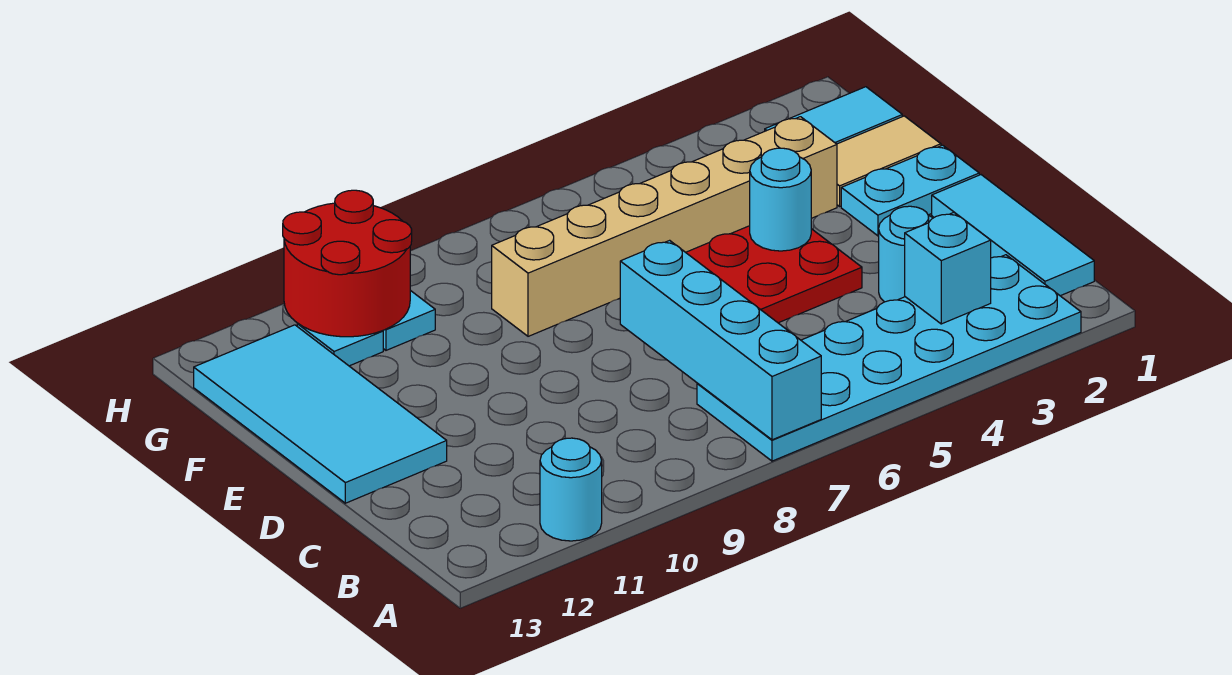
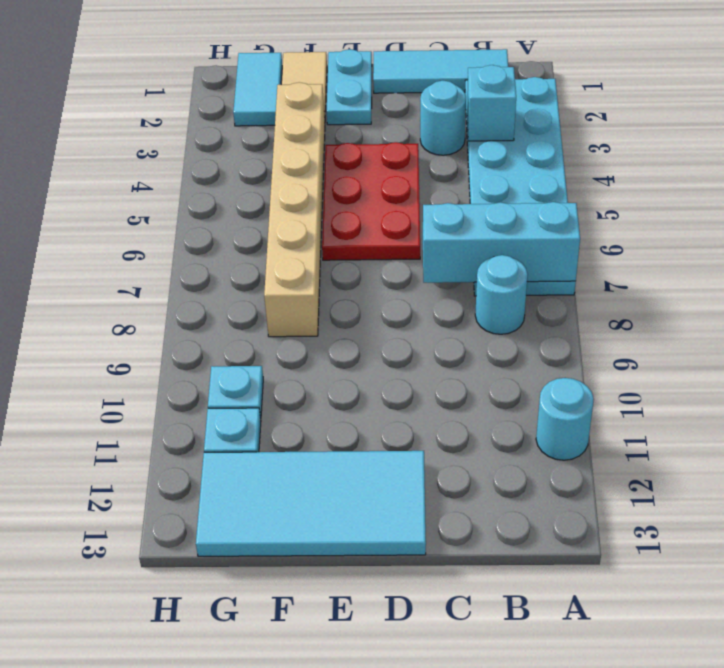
cyan 1x4 brick [620,240,821,440] -> cyan 1x3 brick [423,202,580,283]
cyan 1x1 round brick [750,148,811,251] -> cyan 1x1 round brick moved to [475,255,528,334]
red 2x2 round brick [283,190,412,337] -> none

